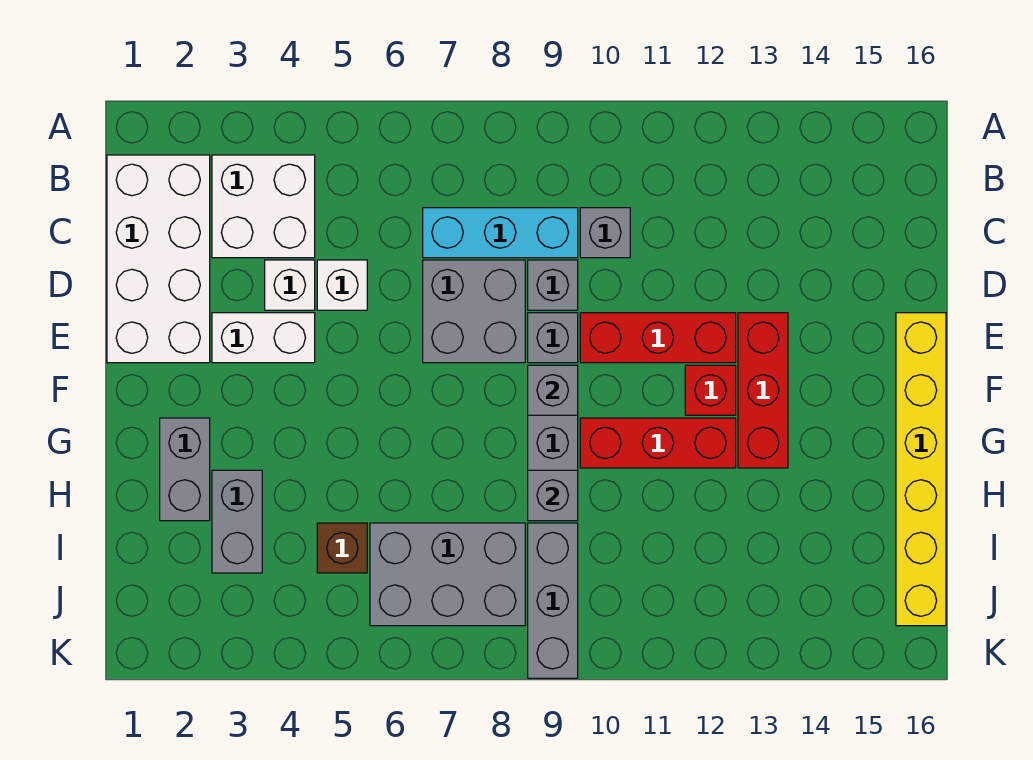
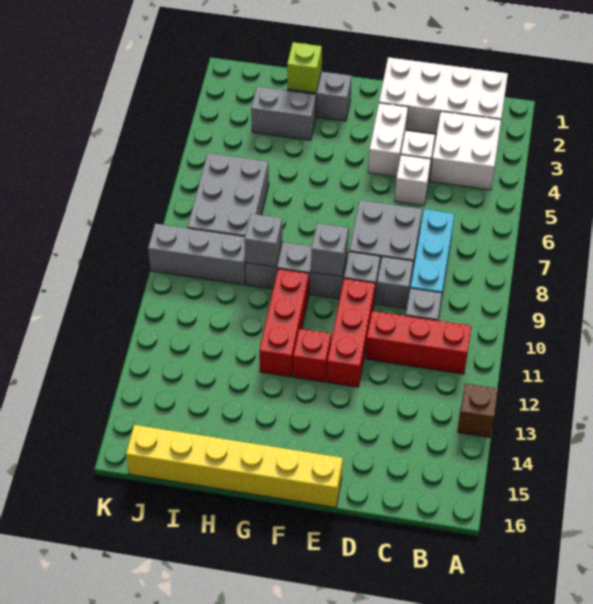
red 1x3 brick [738,313,788,468] -> red 1x3 brick moved to [365,311,471,374]
none -> lime 1x1 brick [287,42,322,93]
brown 1x1 brick [317,523,367,573] -> brown 1x1 brick moved to [458,384,498,438]

